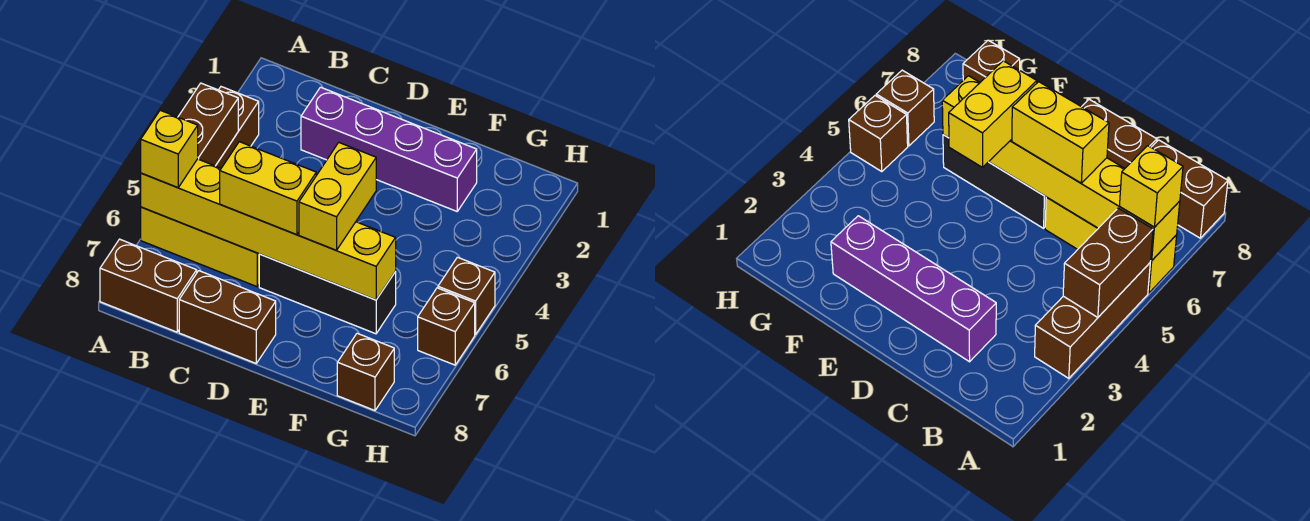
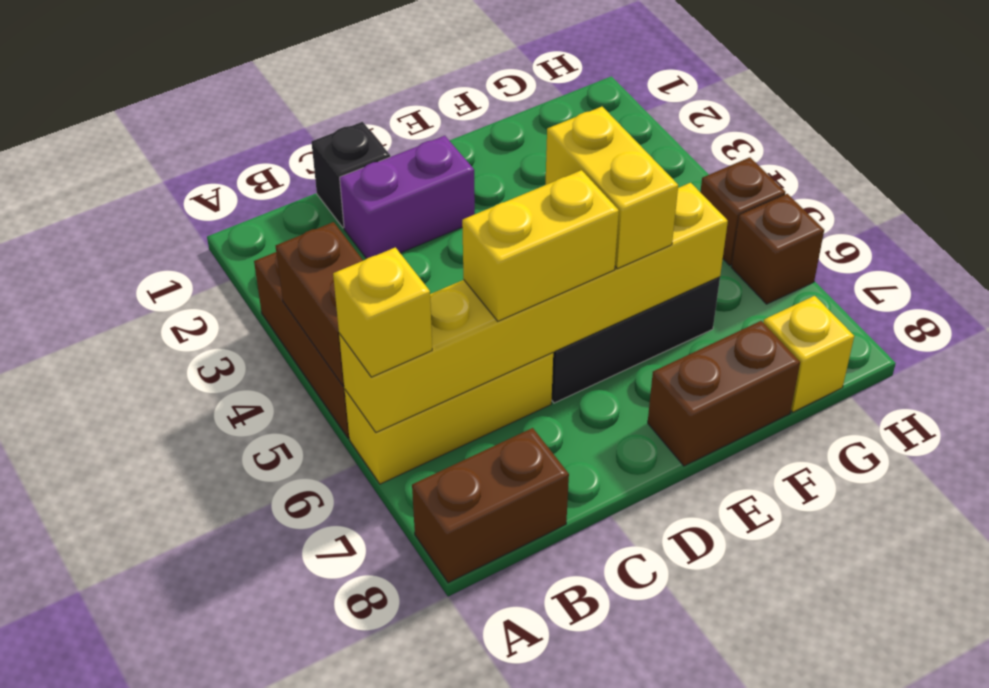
none -> black 1x1 brick [311,122,390,228]
purple 1x4 brick [301,87,477,211] -> purple 1x2 brick [340,136,475,259]
brown 1x2 brick [179,271,276,363] -> brown 1x2 brick moved to [648,321,800,466]
brown 1x1 brick [337,333,394,411] -> yellow 1x1 brick [763,296,854,412]

